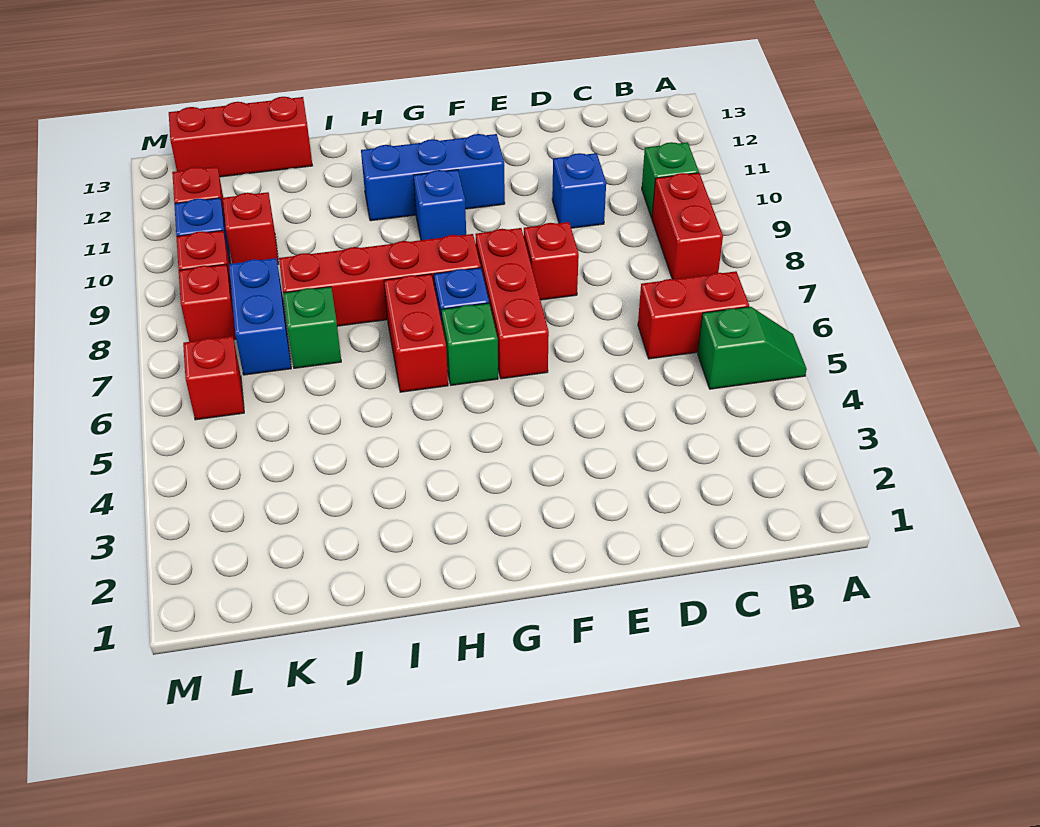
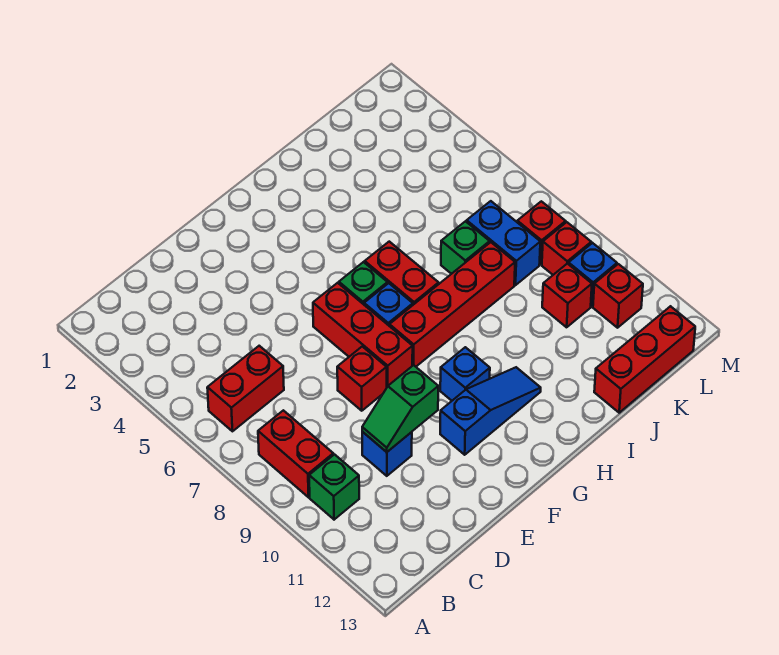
green 1x2 slope [698,307,807,389] -> green 1x2 slope moved to [362,365,438,452]
blue 1x3 brick [361,134,505,221] -> blue 1x3 slope [440,367,541,455]
red 1x1 brick [183,336,244,420] -> none

